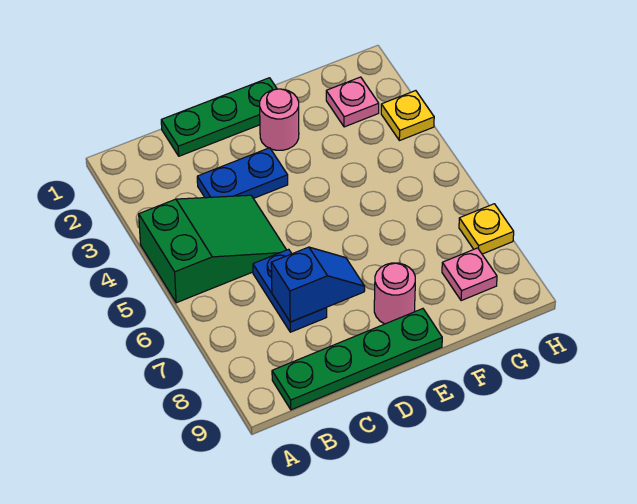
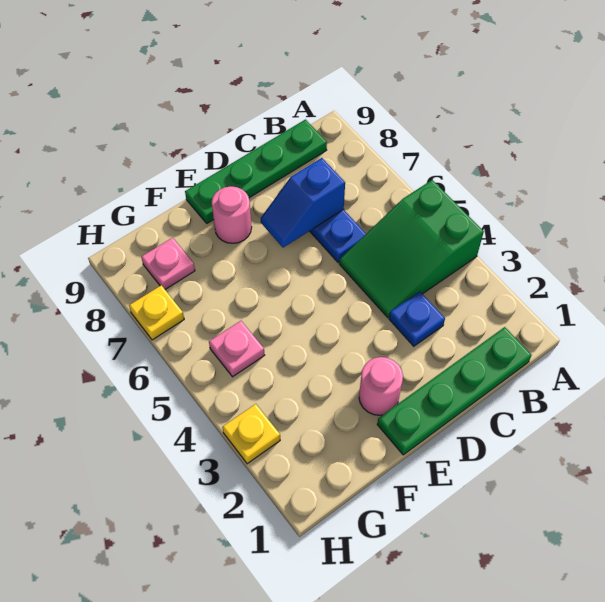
green 1x3 plate [161,78,277,156] -> green 1x4 plate [377,327,531,455]
blue 1x2 plate [197,148,288,198] -> blue 1x1 plate [389,292,445,346]
pink 1x1 plate [326,77,379,127] -> pink 1x1 plate moved to [209,321,264,377]

